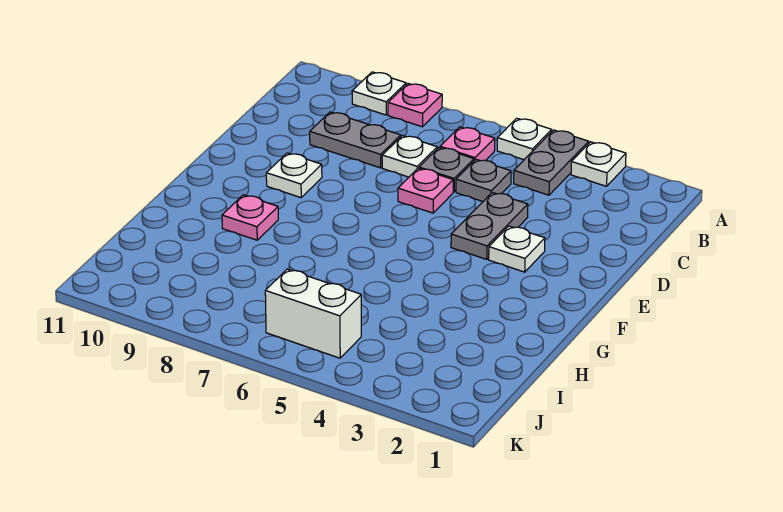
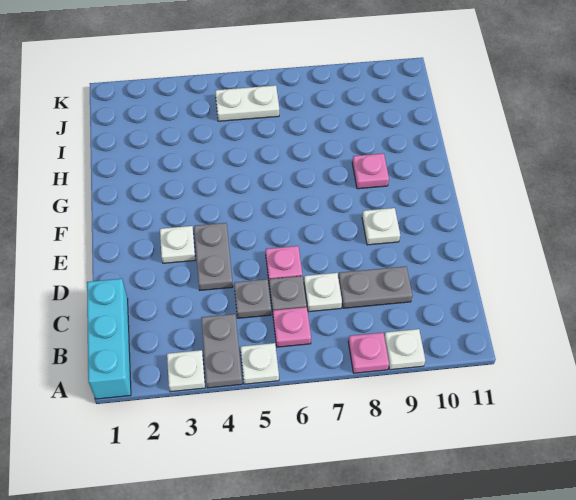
none -> cyan 1x3 brick [87,279,131,399]
white 1x2 brick [265,269,361,358] -> white 1x2 plate [215,85,279,121]

